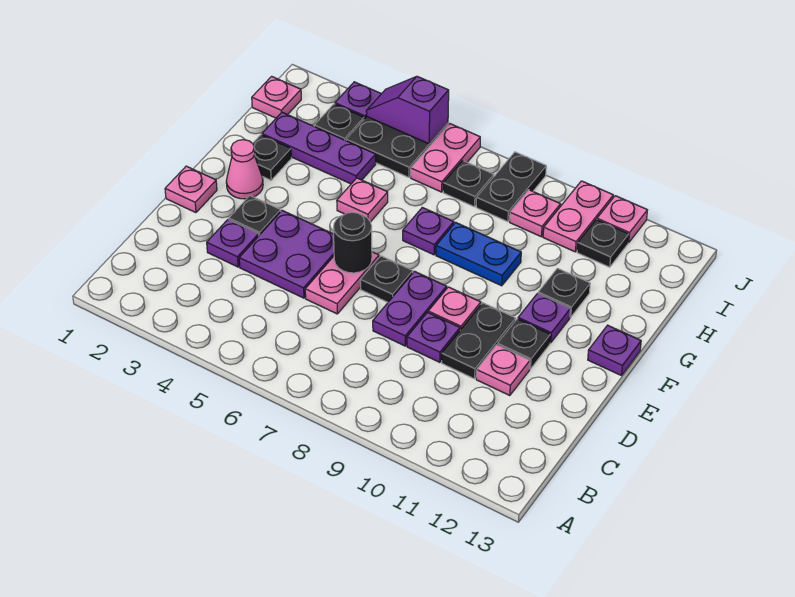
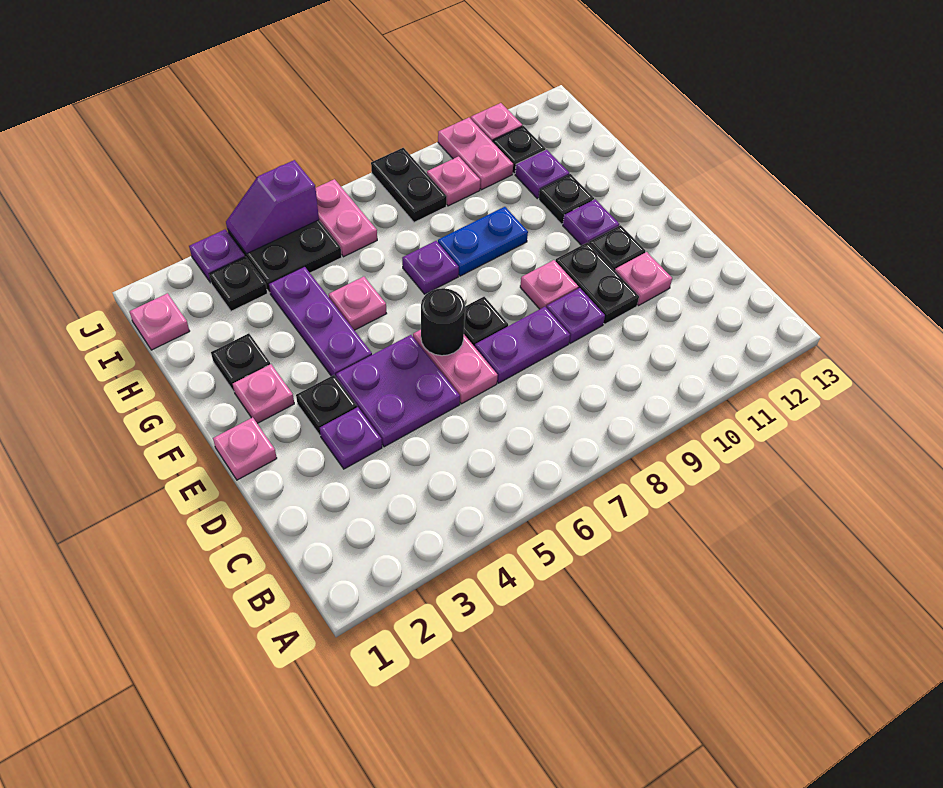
purple 1x2 plate [373,271,447,346] -> purple 1x2 plate turned to [475,307,570,383]
pink 1x1 cone [226,140,263,199] -> pink 1x1 plate [233,364,294,423]
purple 1x1 plate [588,325,641,376] -> purple 1x1 plate moved to [515,150,569,199]
purple 1x3 plate [262,112,376,184] -> purple 1x3 plate turned to [269,267,372,377]
black 1x1 plate [443,161,494,207] -> none

